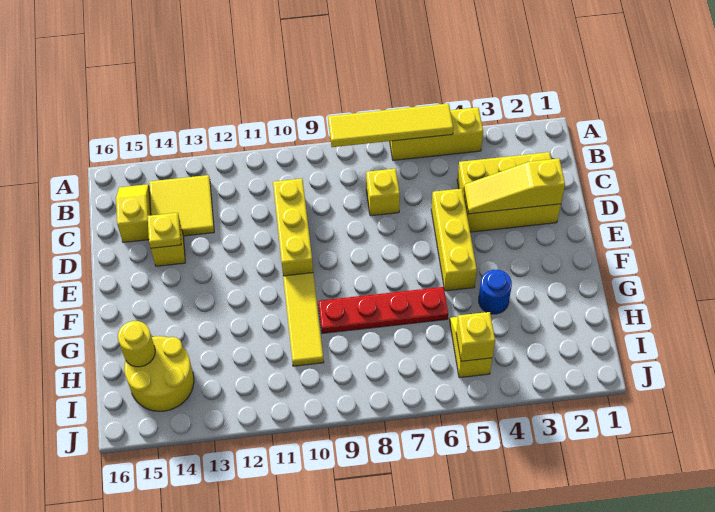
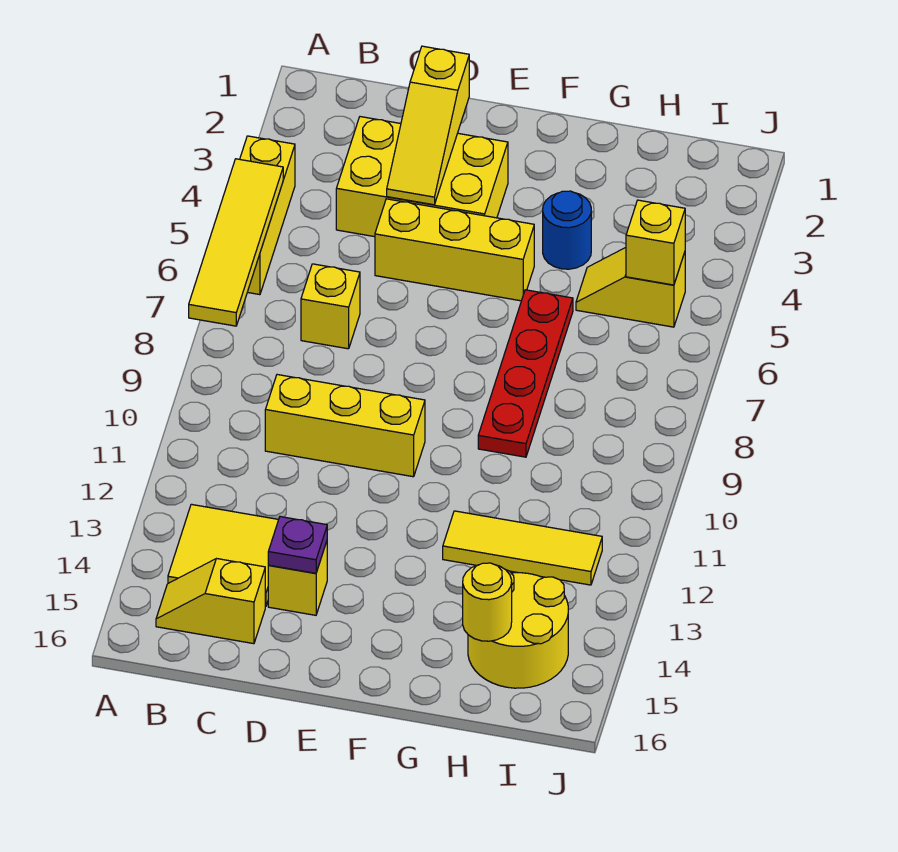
yellow 2x3 brick [457,152,561,232] -> yellow 2x3 brick turned to [336,117,508,237]
yellow 1x1 plate [147,213,181,248] -> purple 1x1 plate [268,517,327,573]
yellow 1x3 tile [283,273,324,366] -> yellow 1x3 tile moved to [443,511,602,585]

